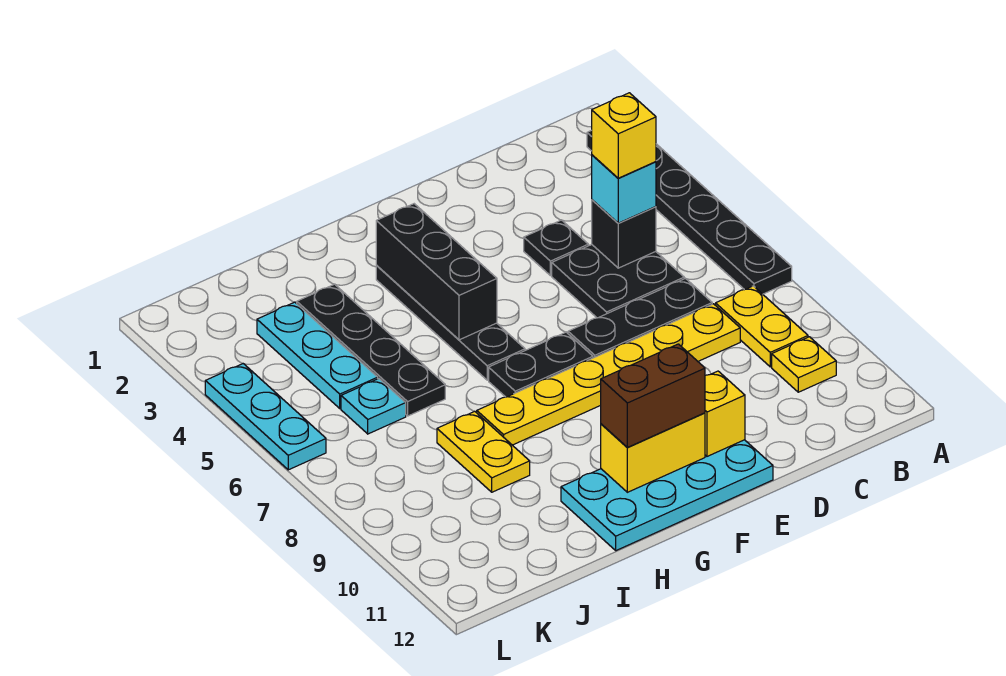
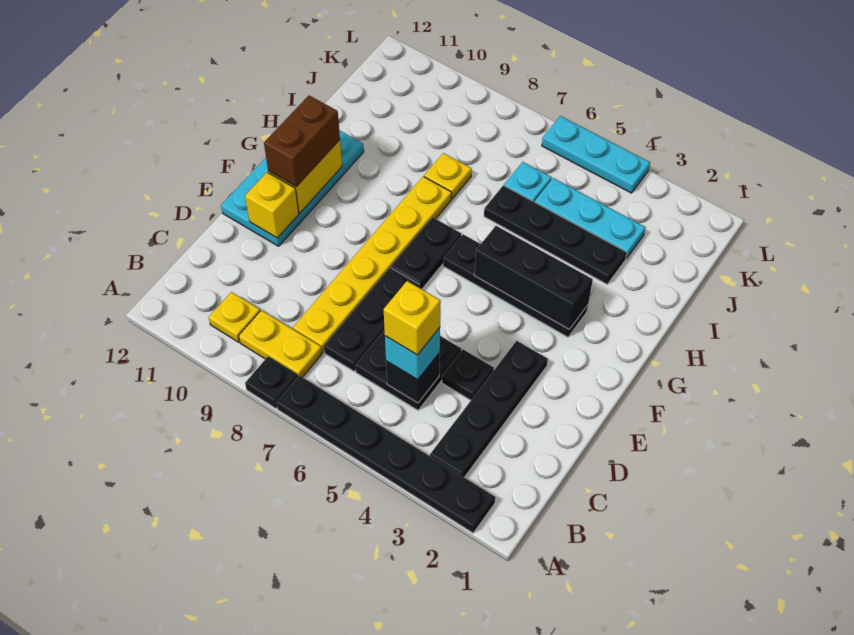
none -> black 1x1 plate [245,356,298,408]
none -> black 1x4 plate [430,341,548,477]
yellow 1x2 plate [437,411,530,492] -> yellow 1x1 plate [424,153,472,199]

